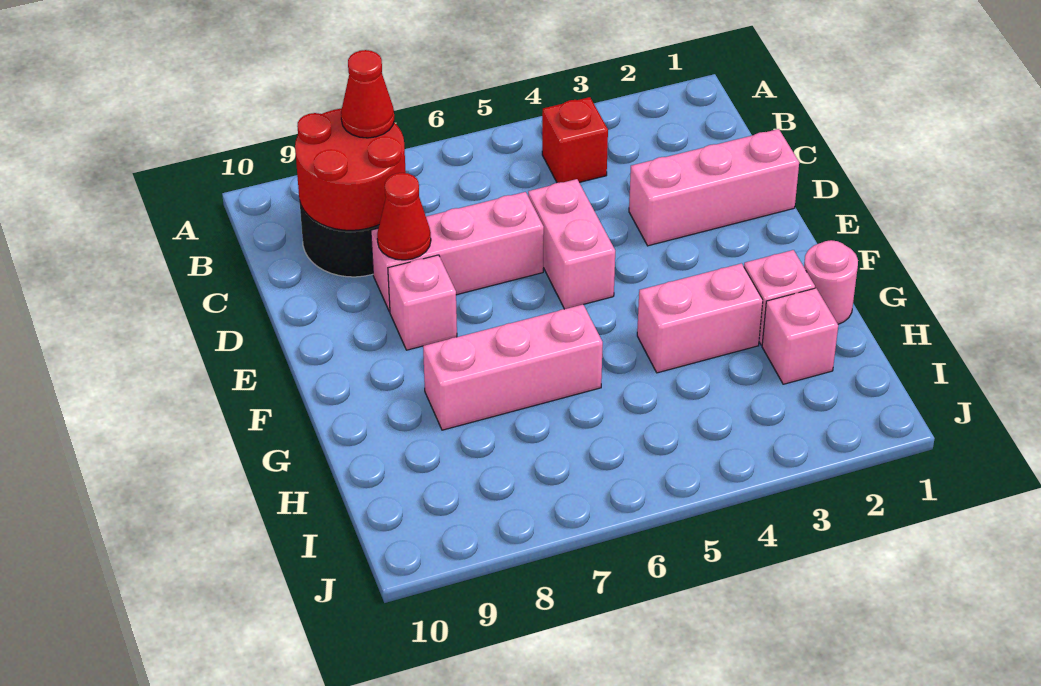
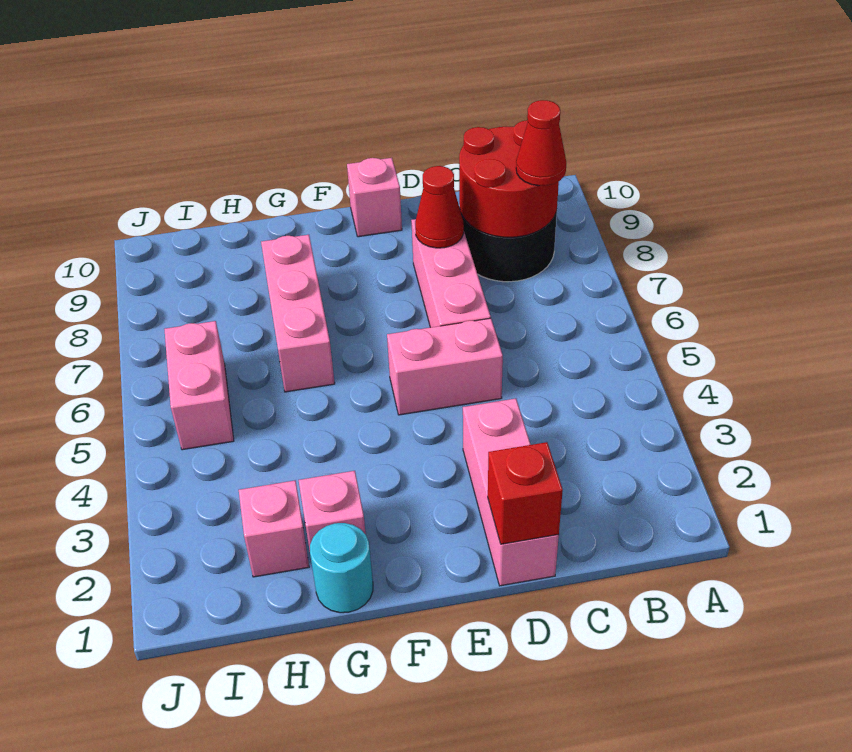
red 1x1 brick [542,97,608,183] -> red 1x1 brick moved to [488,442,563,544]
pink 1x1 brick [388,255,457,350] -> pink 1x1 brick moved to [347,158,402,237]
pink 1x1 round brick [804,240,858,324] -> cyan 1x1 round brick [310,523,373,613]
pink 1x2 brick [637,263,763,373] -> pink 1x2 brick moved to [164,321,234,450]

